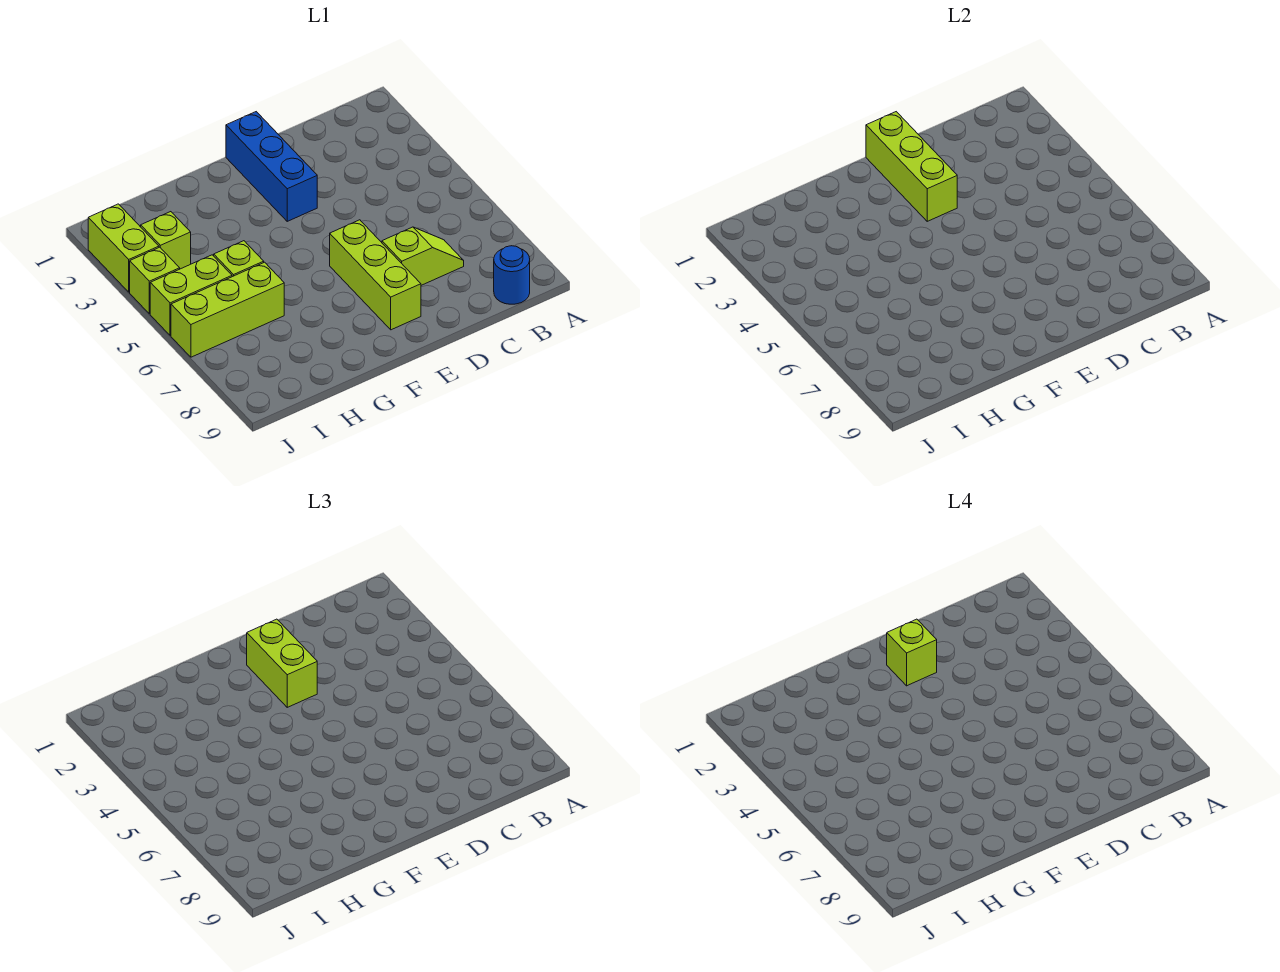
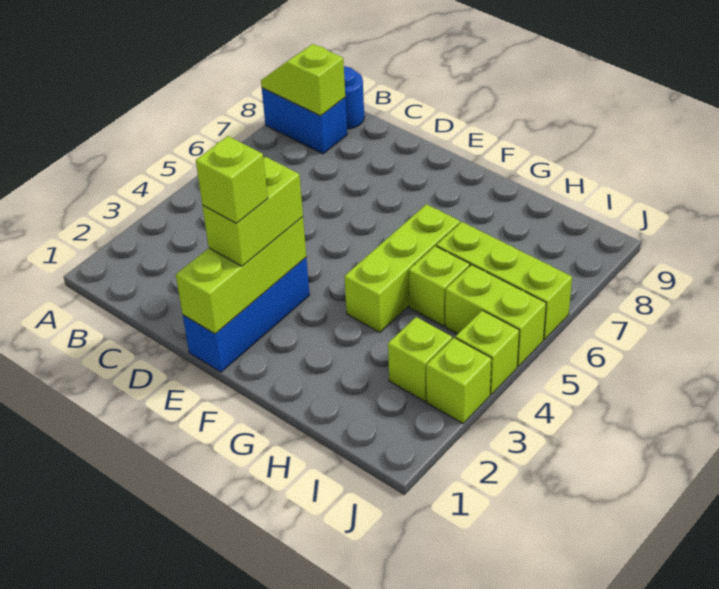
none -> blue 1x2 brick [262,88,347,154]
lime 1x2 slope [382,227,464,285] -> lime 1x2 slope moved to [261,44,345,116]
lime 1x3 brick [330,220,421,330] -> lime 1x3 brick moved to [344,204,460,332]
lime 1x2 brick [88,204,159,292] -> lime 1x1 brick [426,338,492,423]

